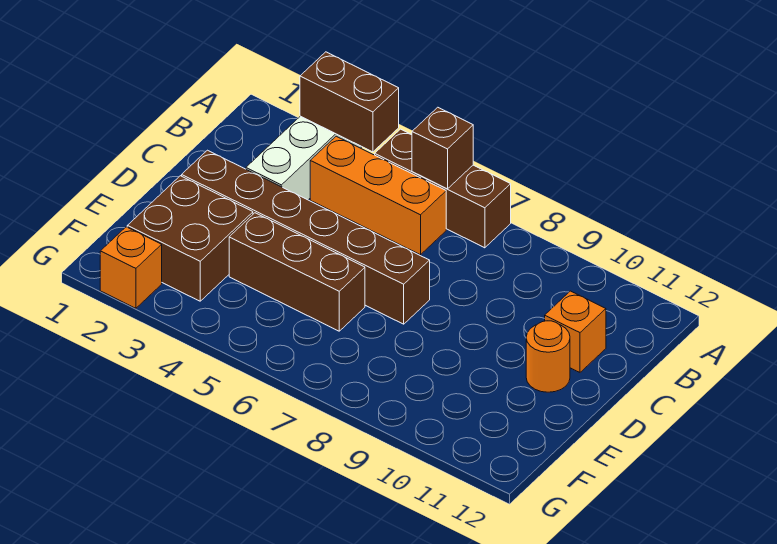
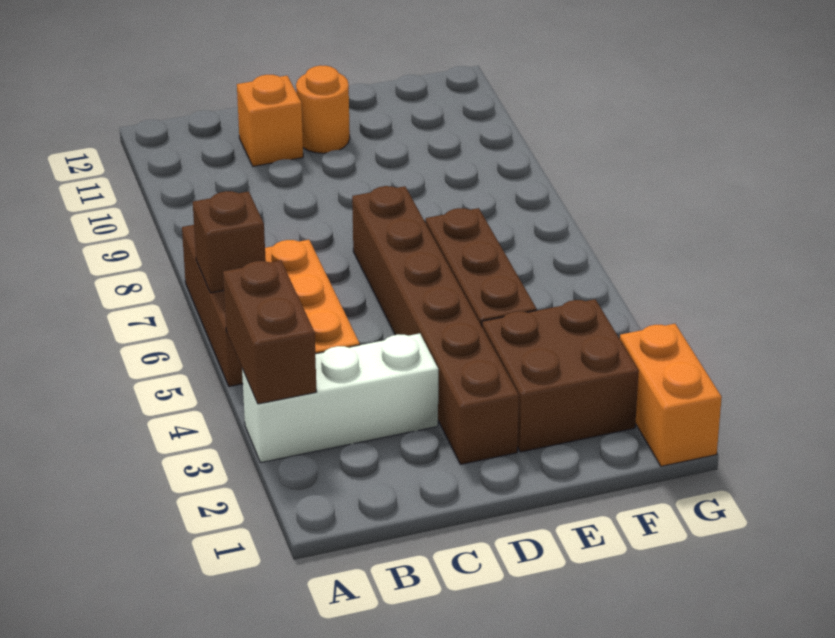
orange 1x1 brick [100,227,162,308] -> orange 1x2 brick [620,324,722,466]

